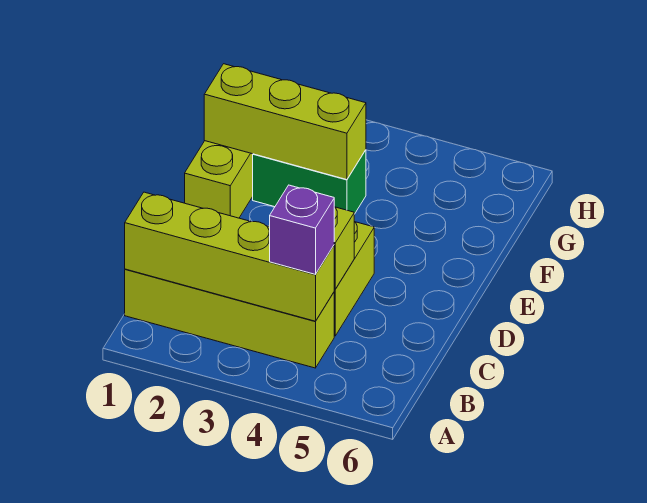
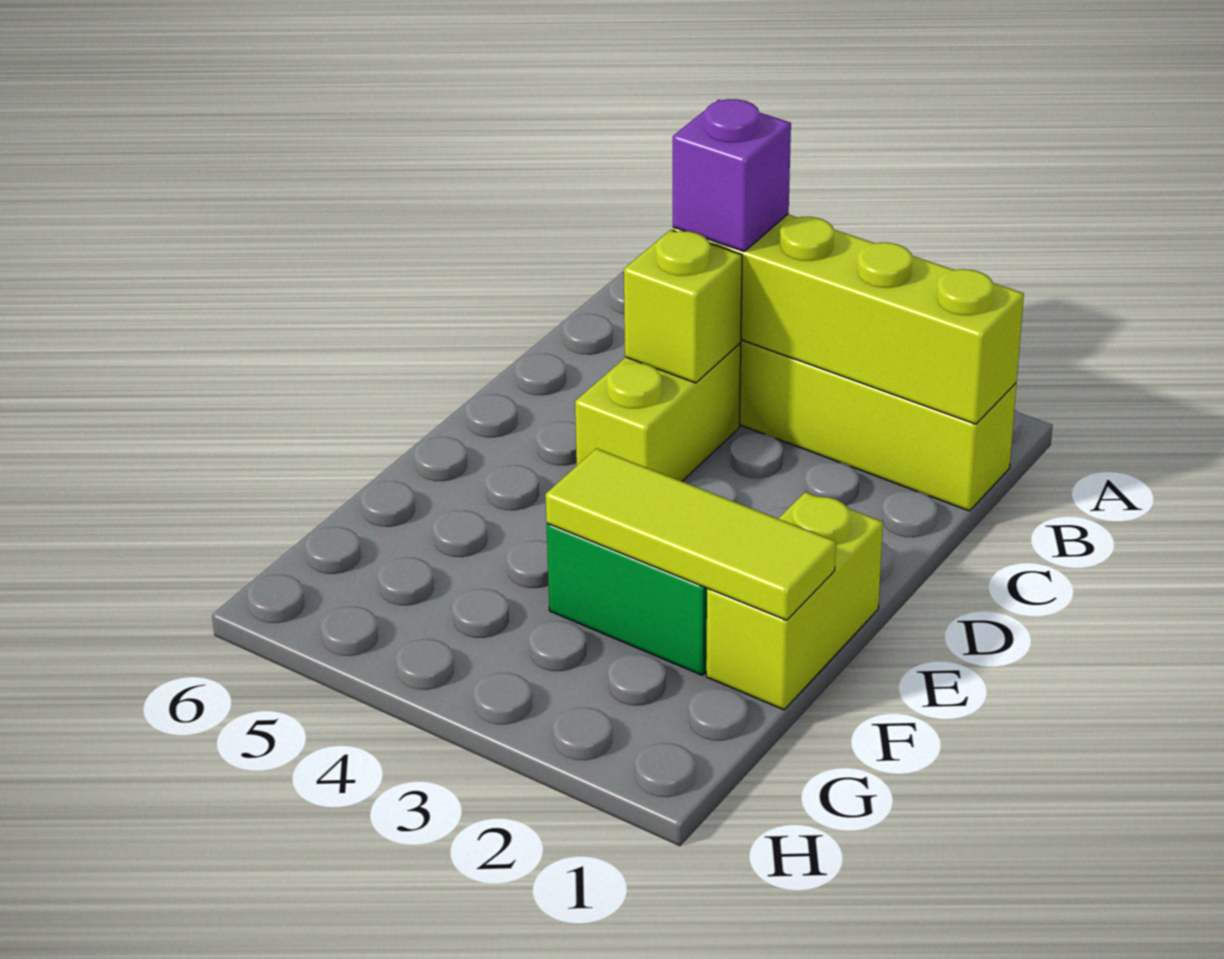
lime 1x3 brick [204,64,366,180] -> lime 1x3 tile [546,448,836,620]

